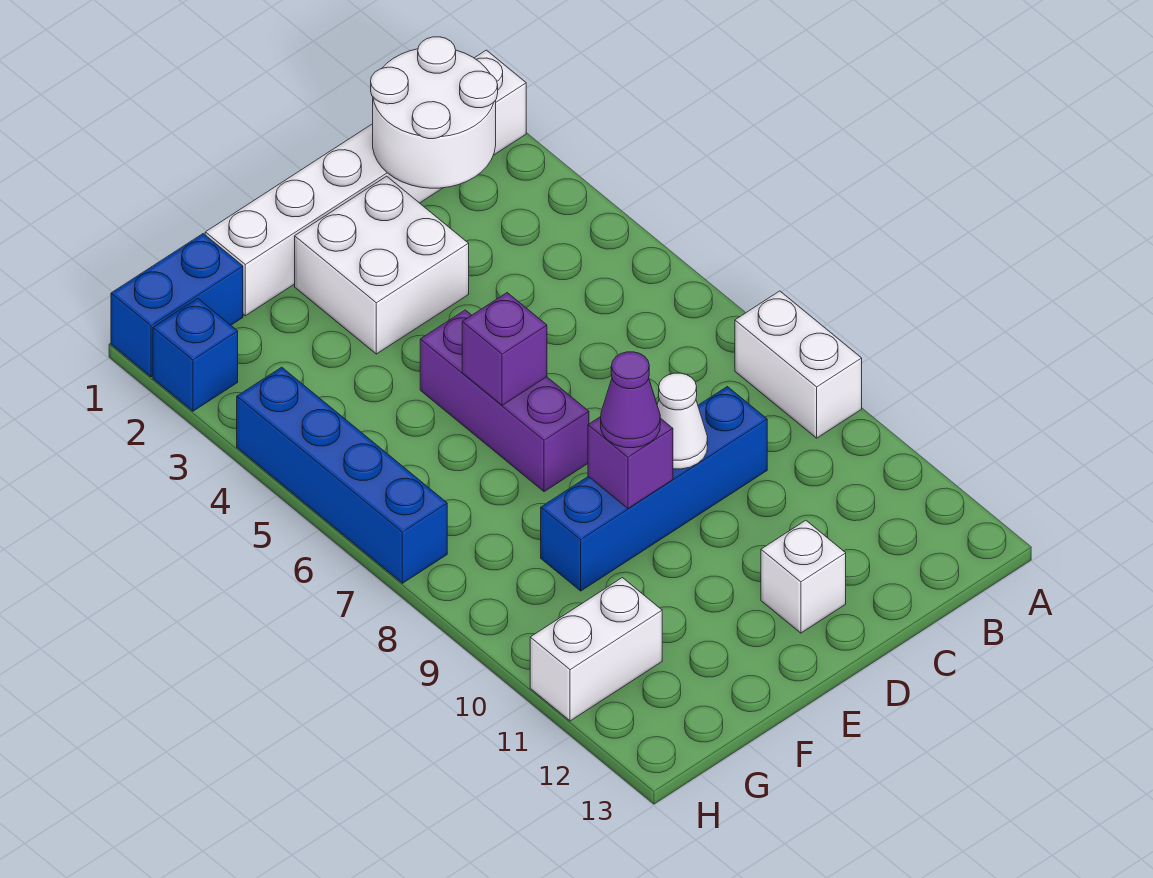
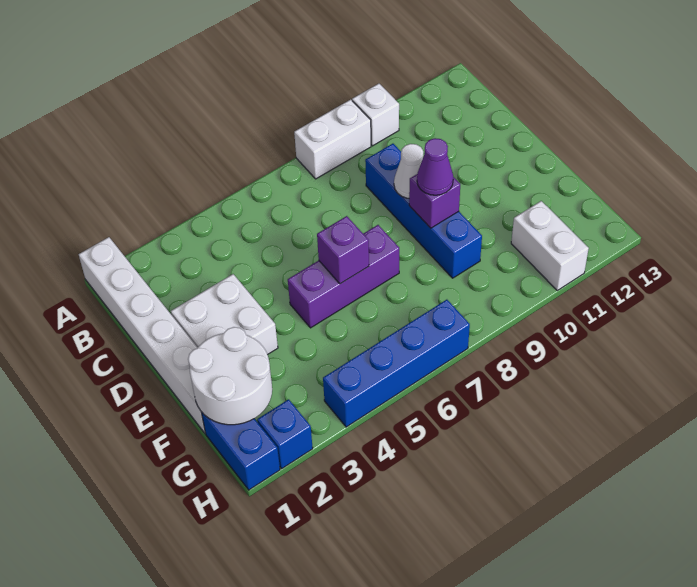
white 2x2 round brick [371,37,498,188] -> white 2x2 round brick moved to [188,327,272,425]
white 1x1 brick [761,520,846,633] -> white 1x1 brick moved to [352,84,399,146]

